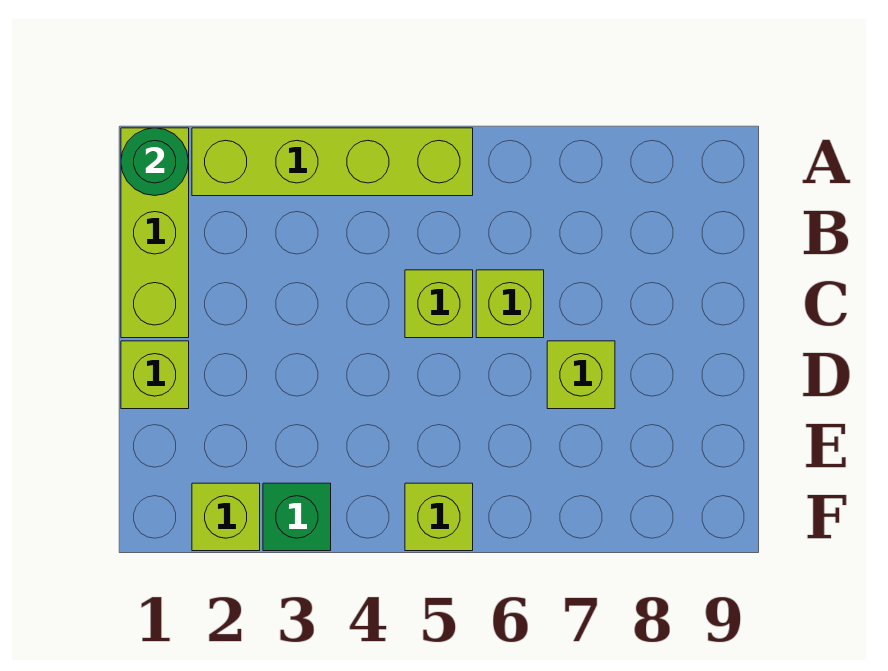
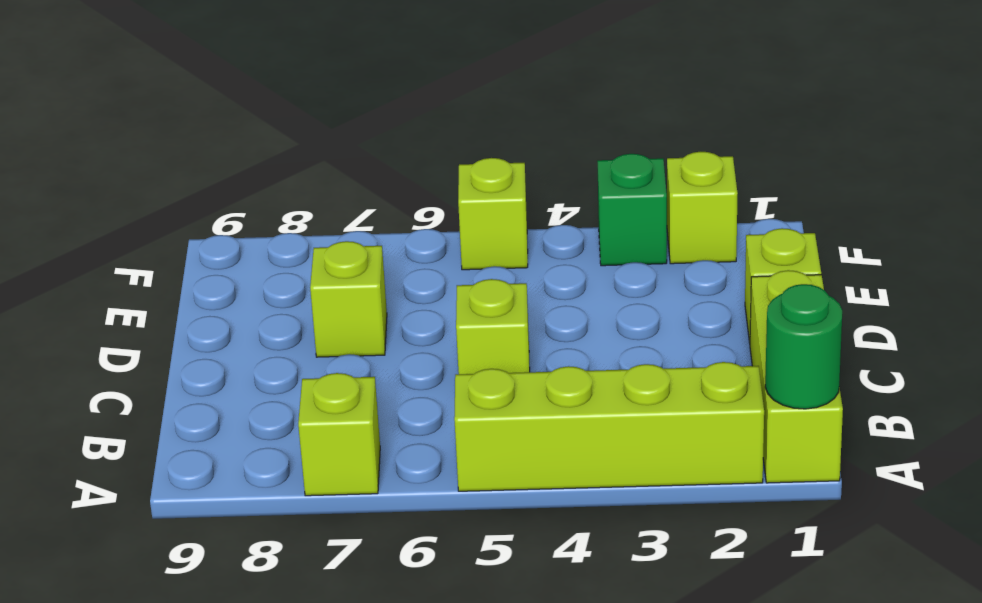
lime 1x1 brick [476,270,544,338] -> lime 1x1 brick moved to [298,373,380,496]

